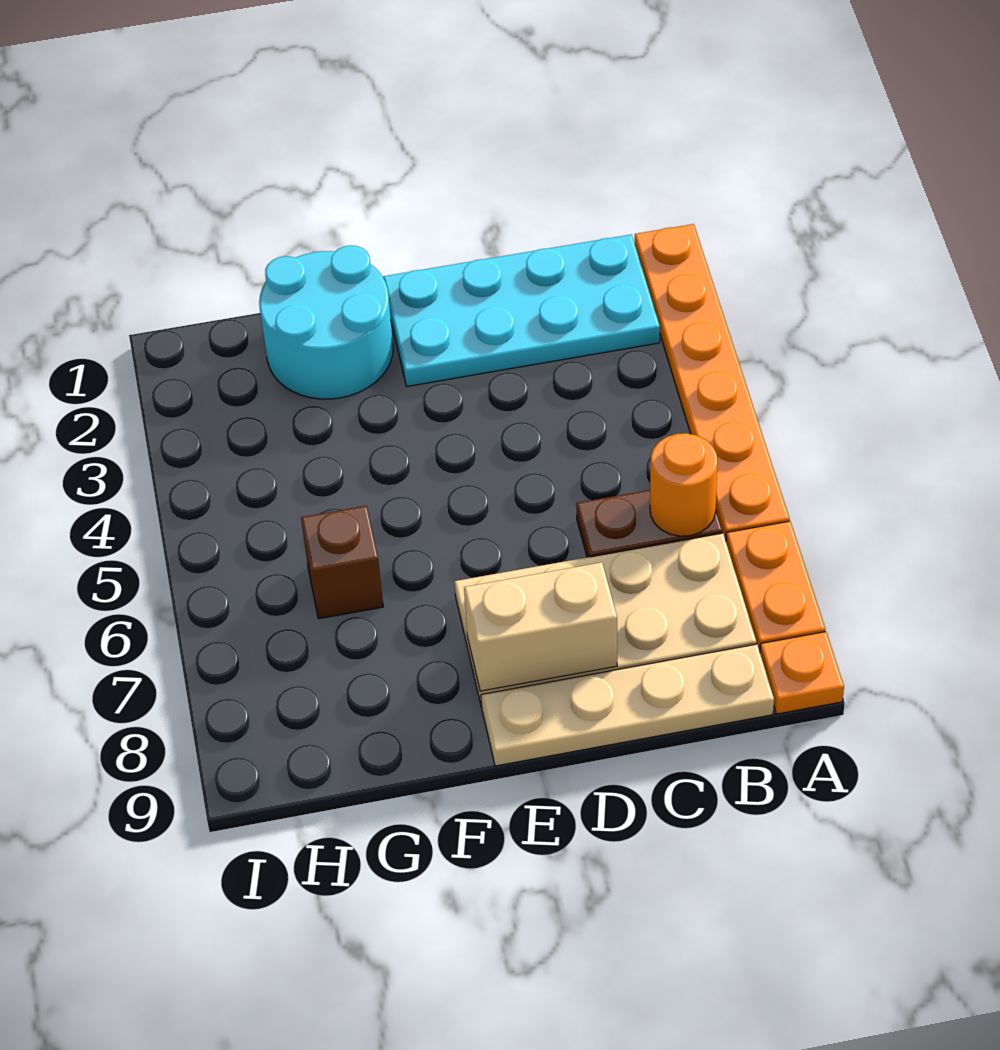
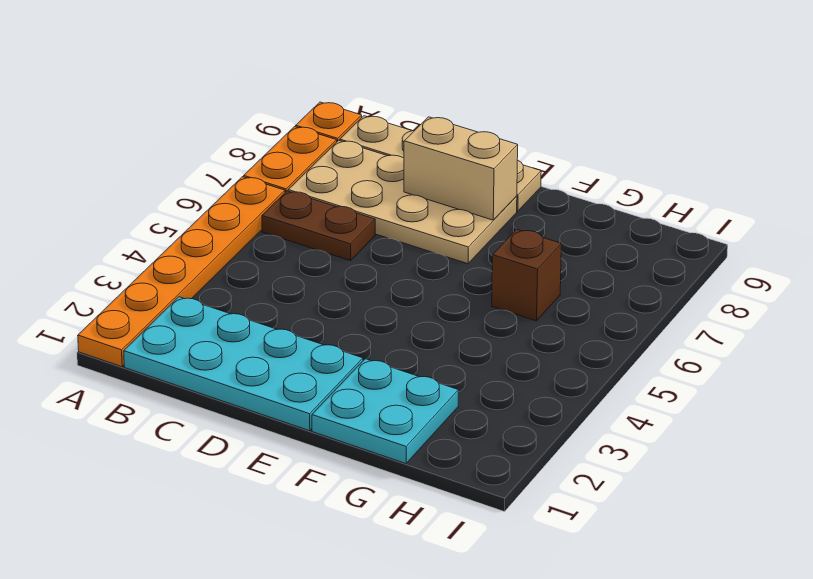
orange 1x1 round brick [650,433,718,536] -> none
cyan 2x2 round brick [259,245,393,399] -> cyan 2x2 plate [312,359,458,464]

